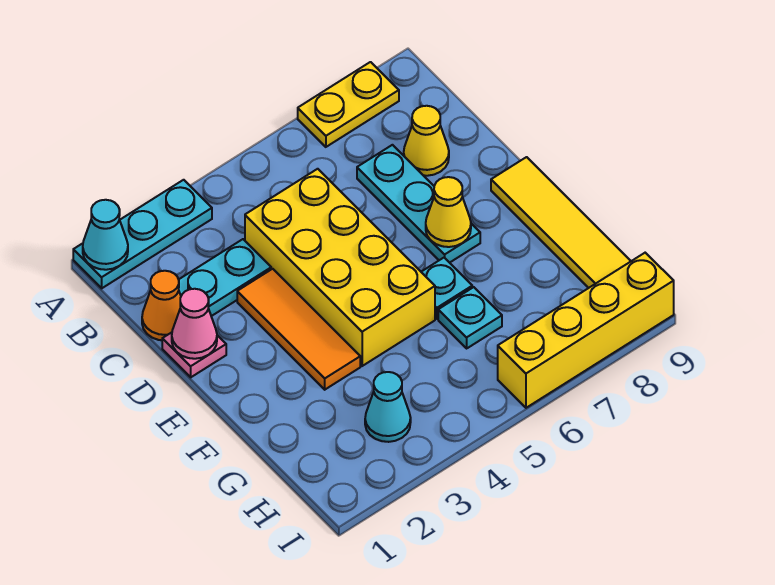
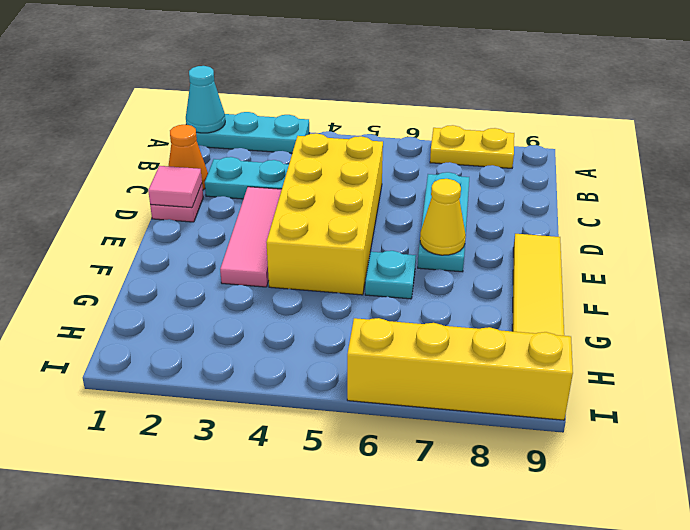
yellow 1x1 cone [404,106,449,176] -> none
pink 1x1 cone [172,289,217,359] -> pink 1x1 tile [148,166,202,208]
orange 1x3 tile [237,269,360,390] -> pink 1x3 tile [220,187,282,287]
cyan 1x1 plate [438,287,502,348] -> none
cyan 1x1 cone [365,372,411,442] -> none

